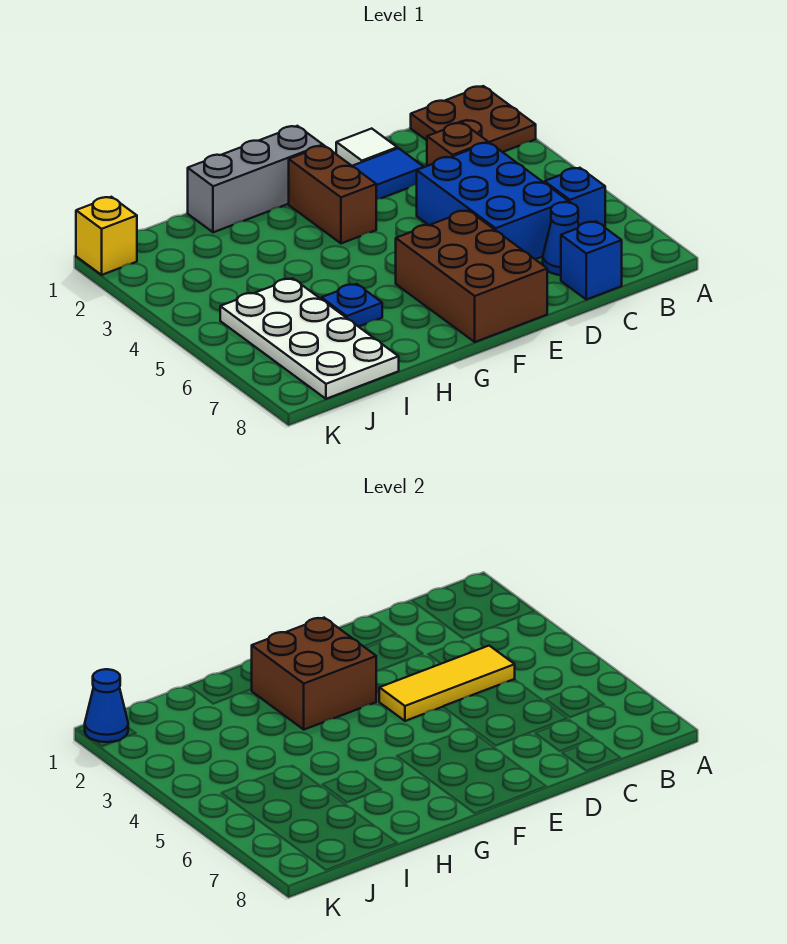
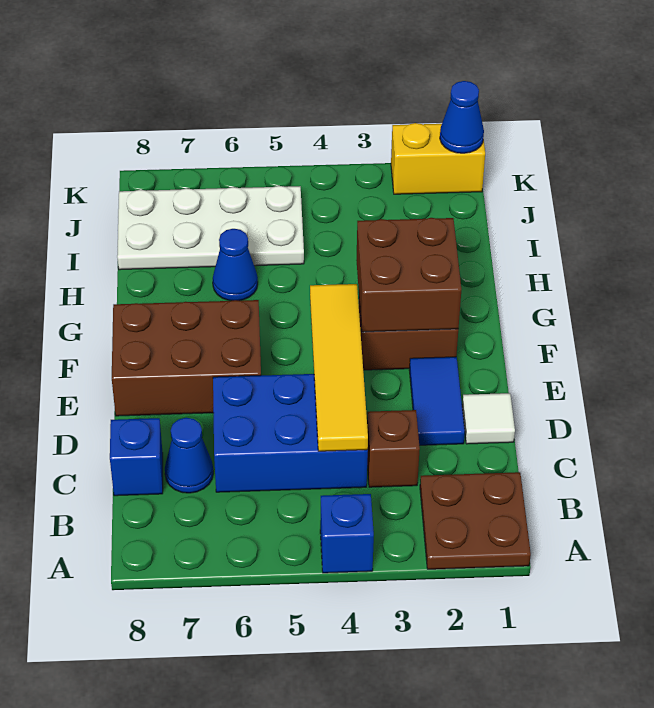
blue 1x1 brick [545,168,605,227] -> blue 1x1 brick moved to [320,494,374,573]
yellow 1x3 tile [379,646,515,721] -> yellow 1x4 tile [310,284,368,451]
grey 1x3 brick [188,126,323,232] -> none
blue 1x1 plate [321,284,382,327] -> blue 1x1 cone [213,229,258,301]
yellow 1x1 brick [76,197,137,275] -> yellow 1x2 brick [391,123,485,194]

